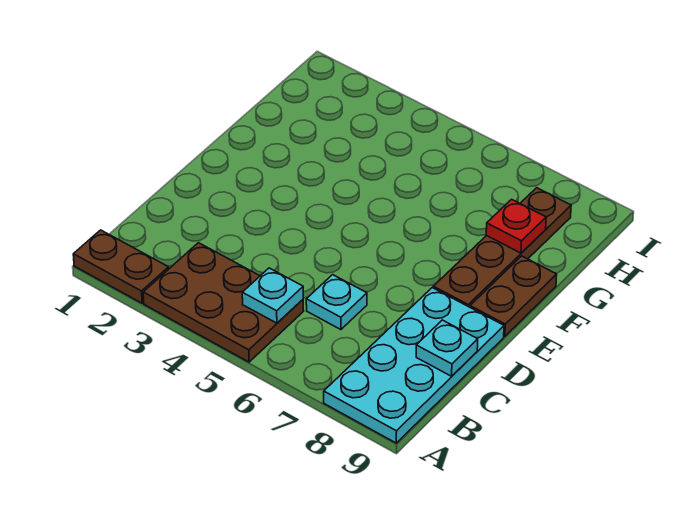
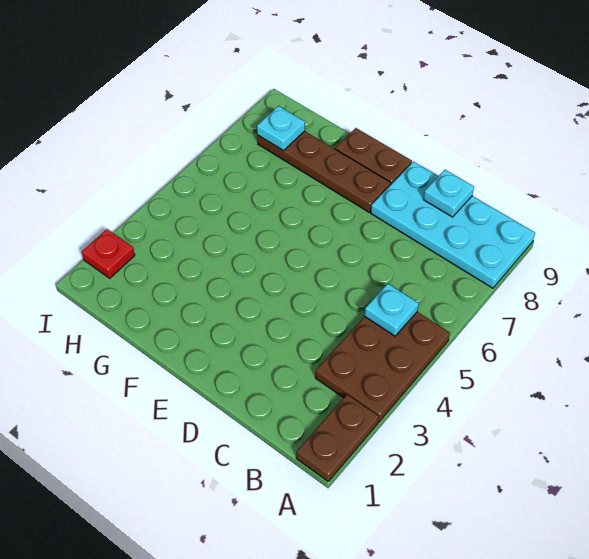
cyan 1x1 plate [306,275,367,330] -> cyan 1x1 plate moved to [257,106,305,151]
red 1x1 plate [486,199,546,253] -> red 1x1 plate moved to [82,229,135,278]

